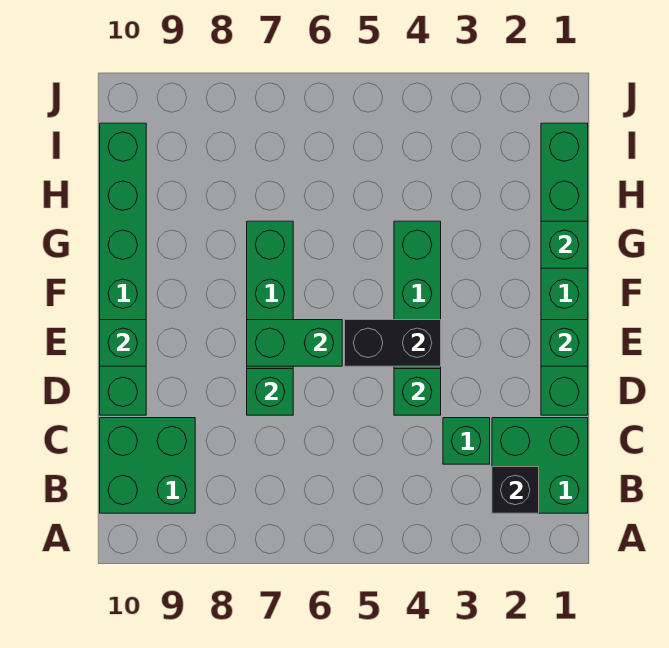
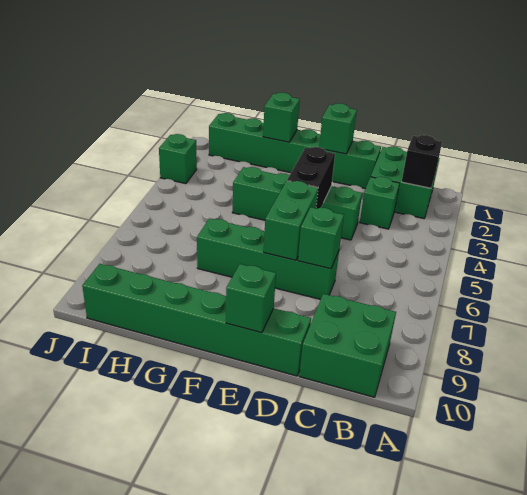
green 1x1 brick [394,369,441,415] -> green 1x1 brick moved to [159,134,197,184]

